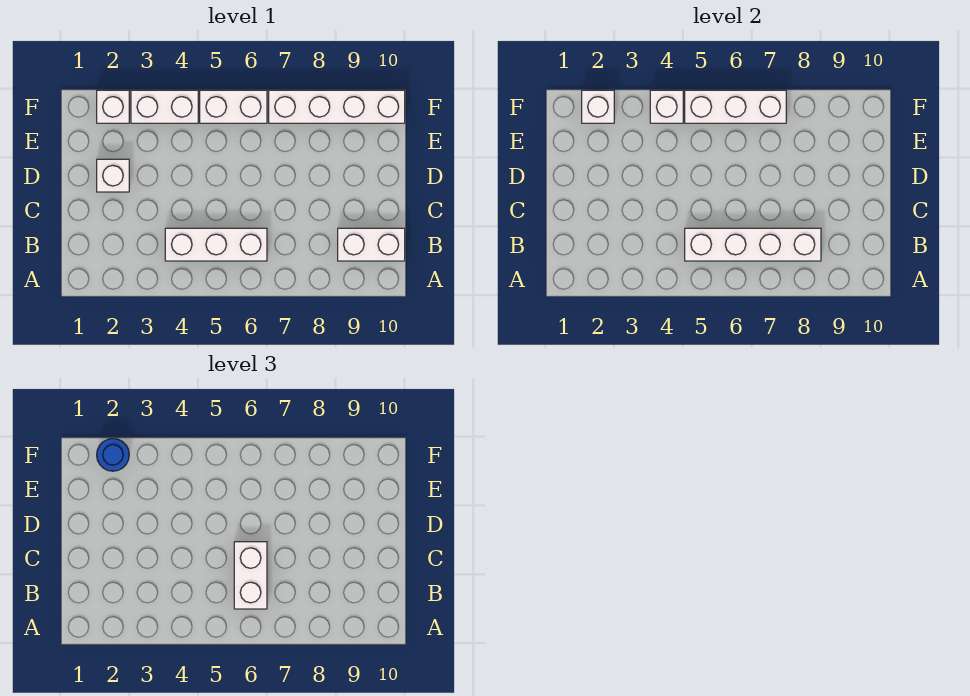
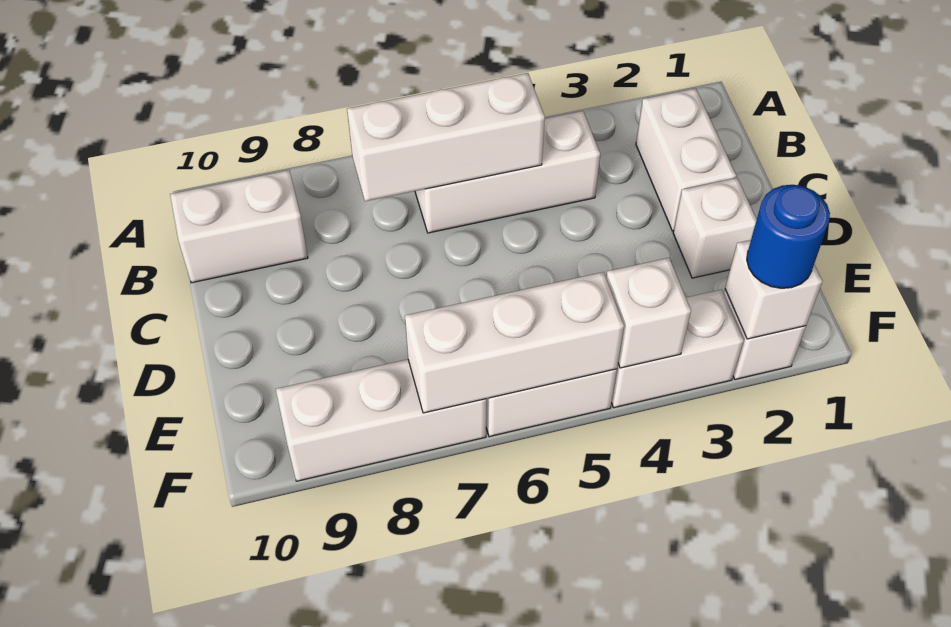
white 1x4 brick [685,228,821,261] -> white 1x3 brick [347,73,545,201]
white 1x2 brick [234,542,267,609] -> white 1x2 brick moved to [636,88,736,231]
white 1x4 brick [269,90,405,123] -> white 1x3 brick [276,359,486,481]

